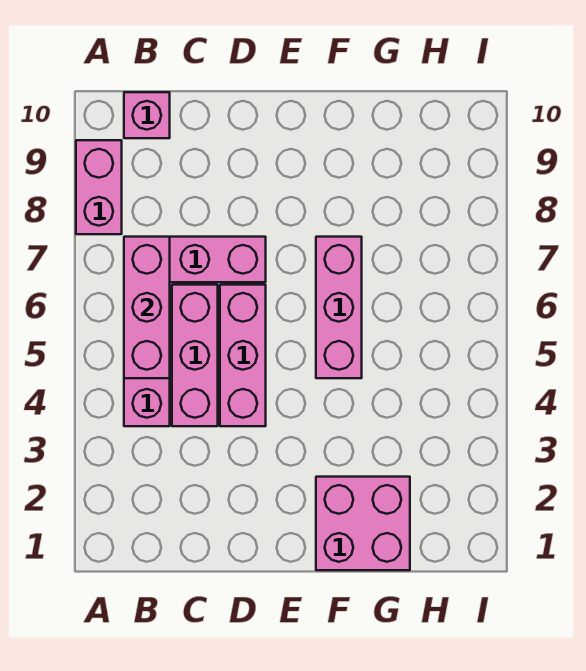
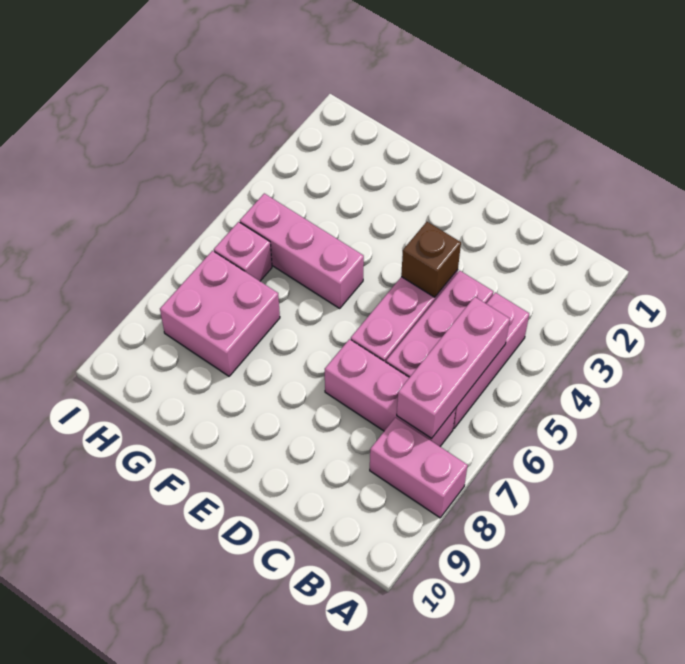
pink 1x2 brick [76,140,122,234] -> pink 1x2 brick turned to [370,418,468,518]
pink 1x1 brick [124,92,170,138] -> pink 1x1 brick moved to [214,222,272,281]
none -> brown 1x1 brick [401,222,461,297]
pink 2x2 brick [316,477,410,570] -> pink 2x2 brick moved to [160,251,280,376]
pink 1x3 brick [316,237,362,378] -> pink 1x3 brick turned to [240,193,364,308]

